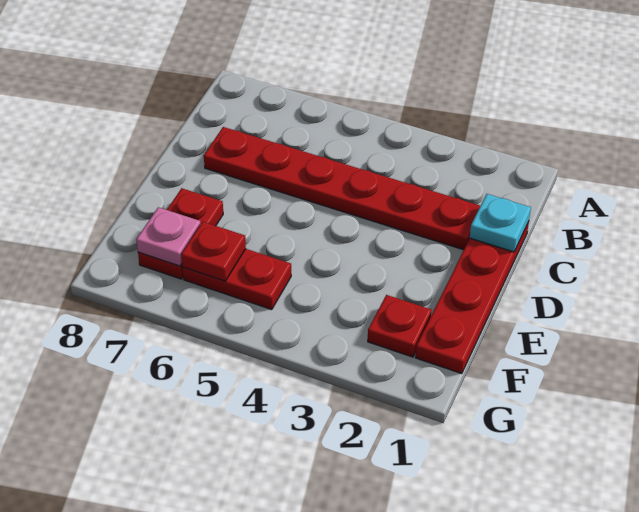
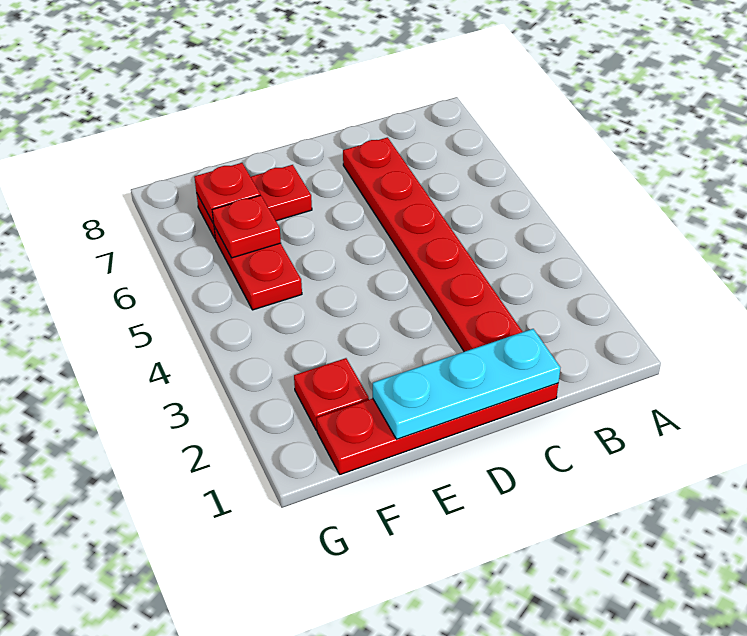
cyan 1x1 plate [470,194,531,252] -> cyan 1x3 plate [373,329,560,439]
pink 1x1 plate [136,207,200,266] -> red 1x1 plate [194,163,260,223]

